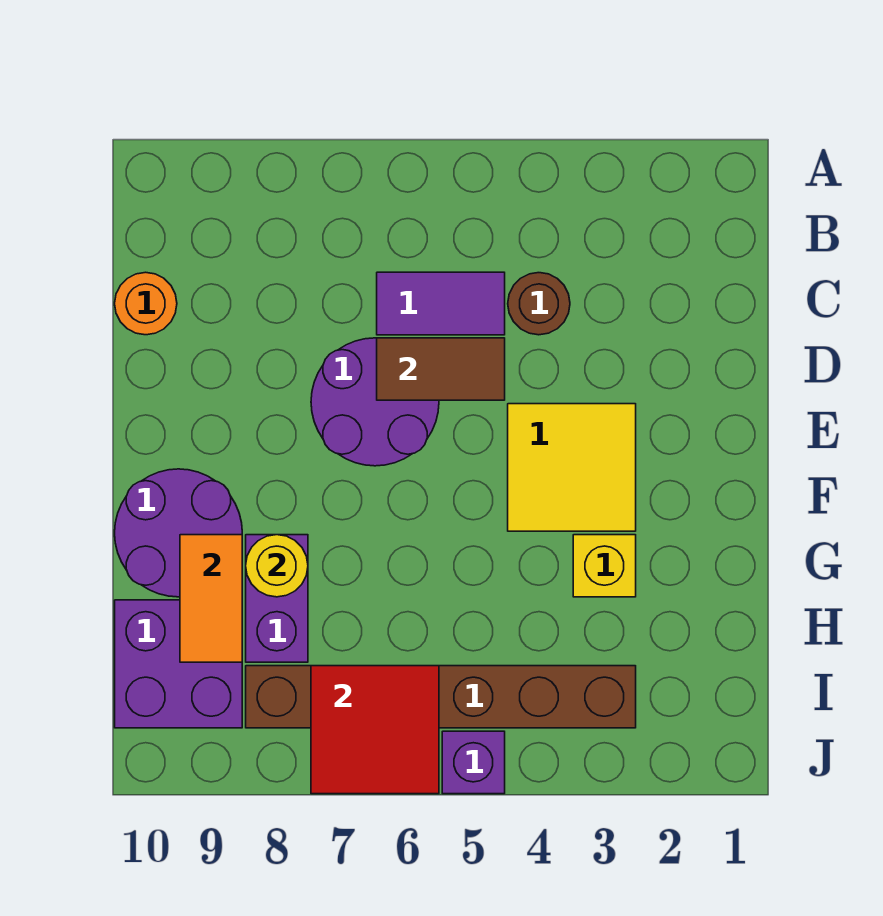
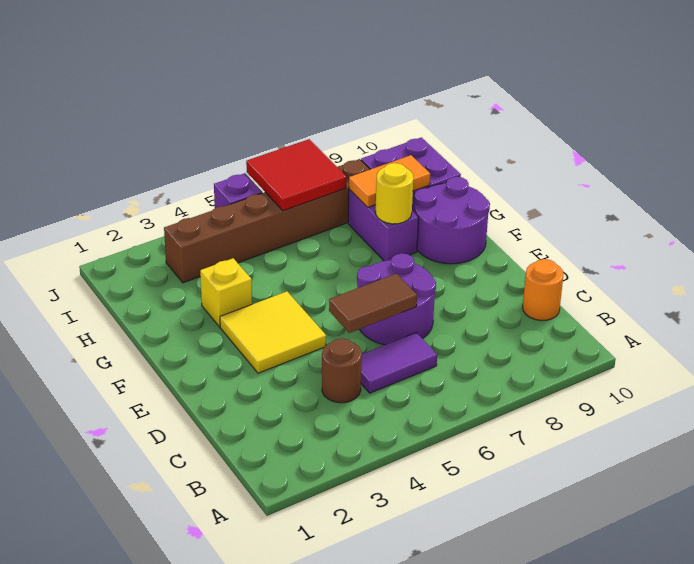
orange 1x2 tile [180,535,242,662] -> orange 1x2 tile turned to [349,155,430,207]

